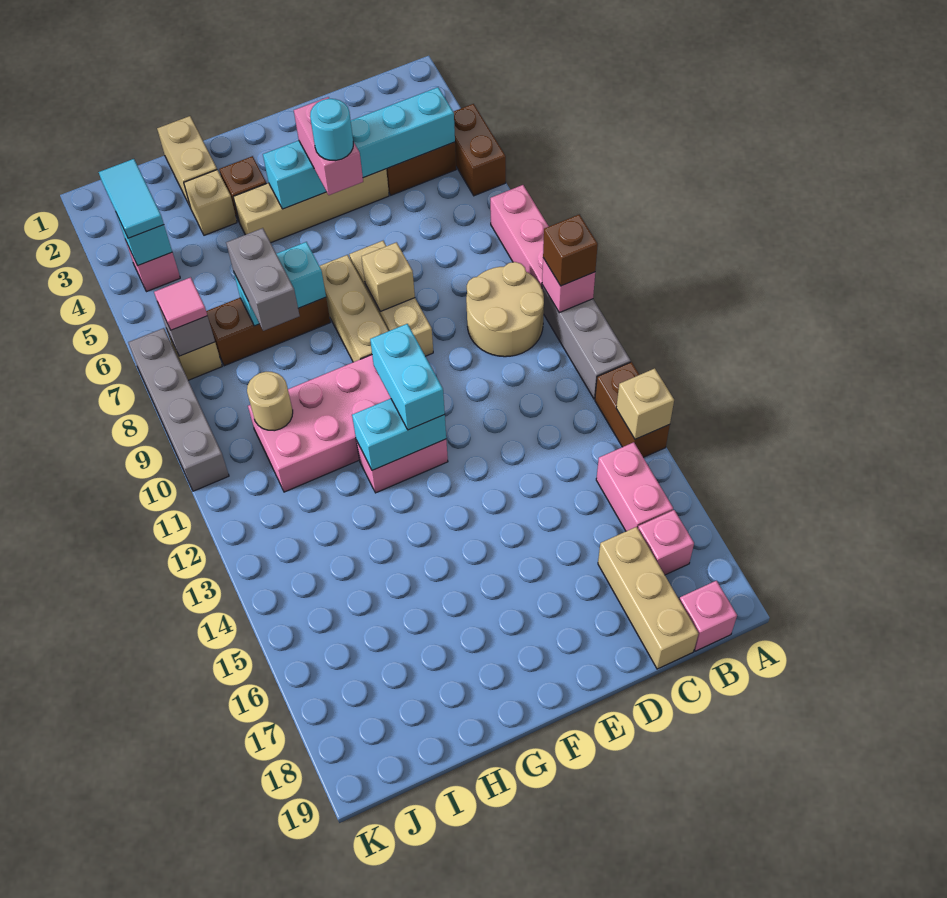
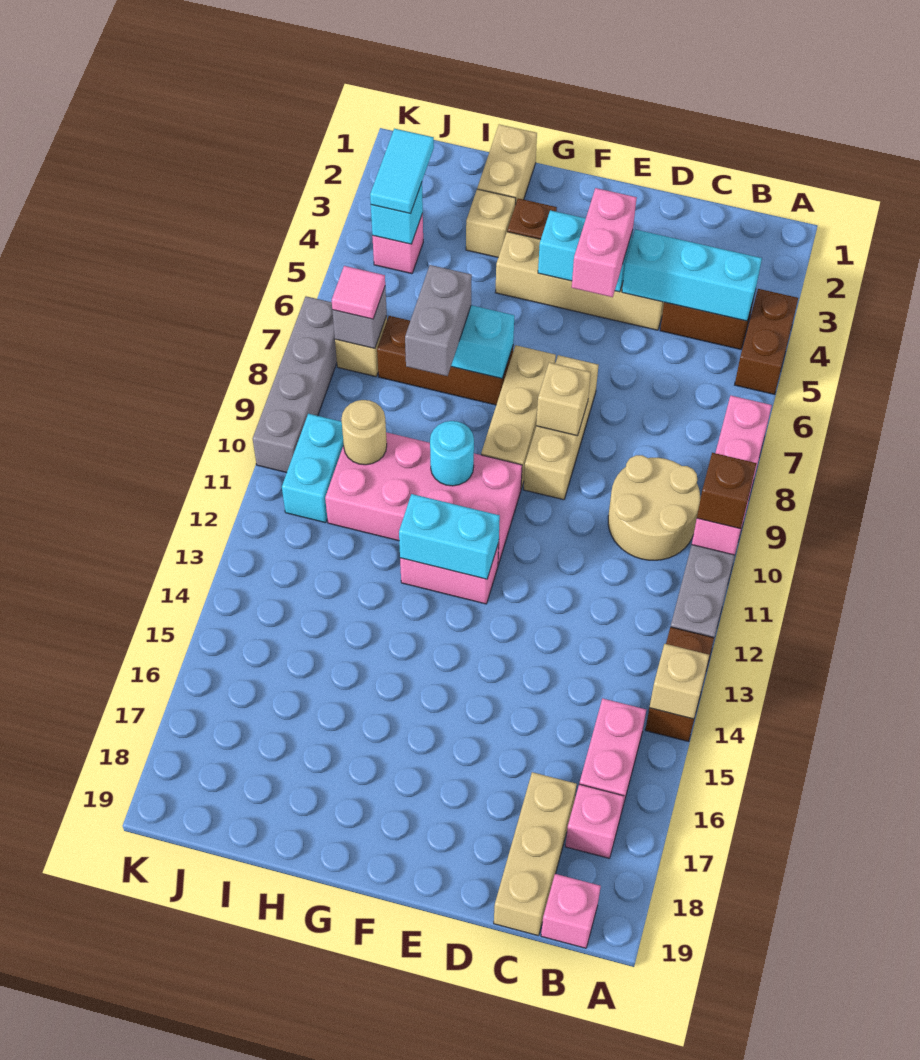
cyan 1x1 round brick [310,99,353,161] -> cyan 1x1 round brick moved to [430,421,474,486]
cyan 1x2 brick [370,324,445,430] -> cyan 1x2 brick moved to [282,414,344,523]

